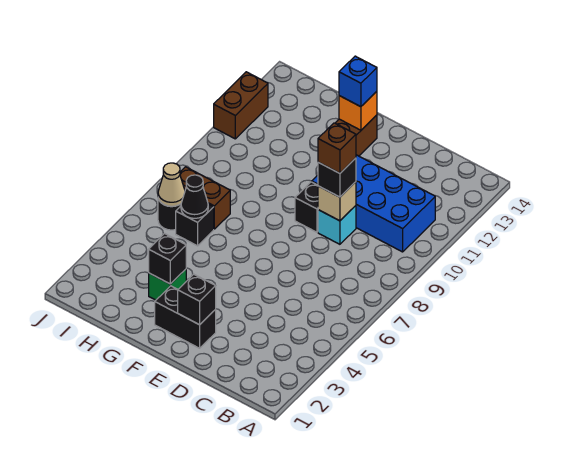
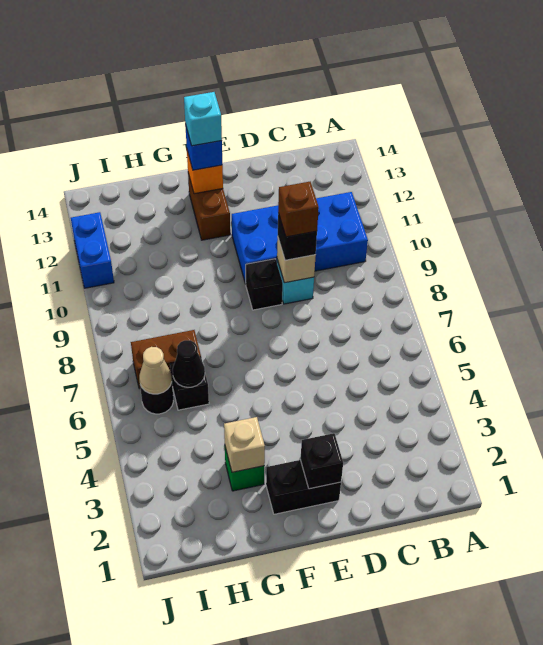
none -> cyan 1x1 brick [184,92,222,146]
black 1x1 brick [149,234,186,284] -> tan 1x1 brick [224,417,265,472]
brown 1x2 brick [214,72,268,139] -> blue 1x2 brick [71,212,114,288]

